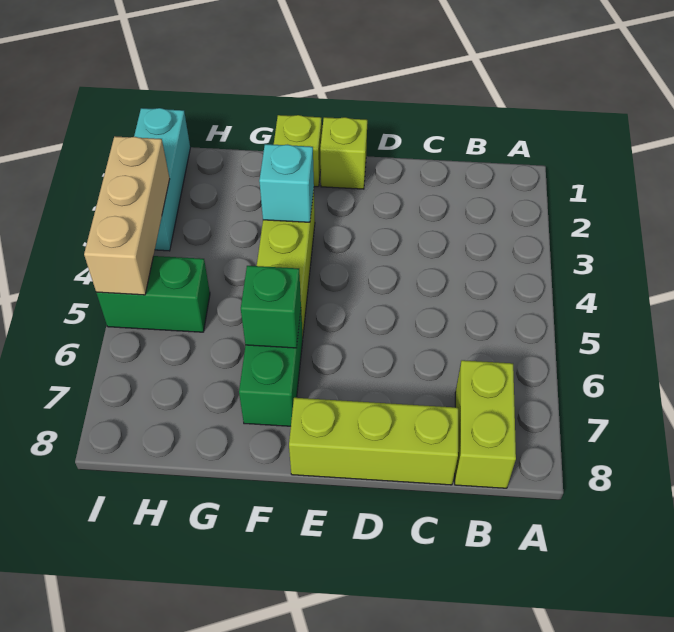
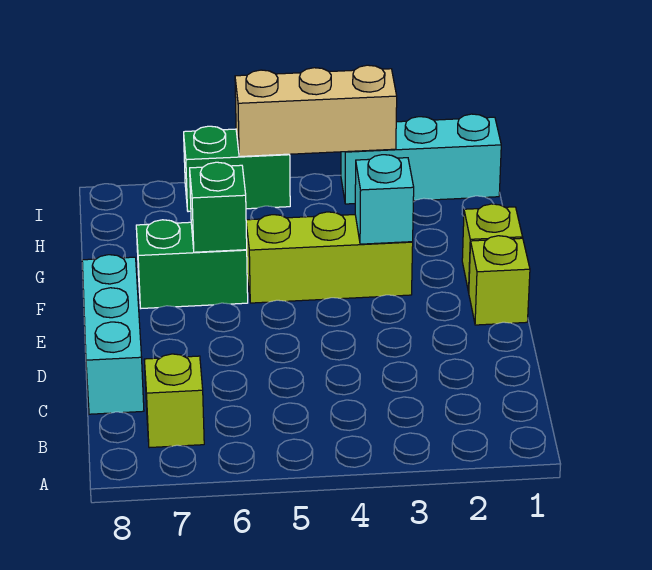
lime 1x2 brick [455,360,516,488] -> lime 1x1 brick [144,354,204,448]
lime 1x3 brick [289,398,458,485] -> cyan 1x3 brick [82,255,144,414]
green 1x2 brick [96,256,210,332] -> green 1x2 brick turned to [184,126,290,212]

